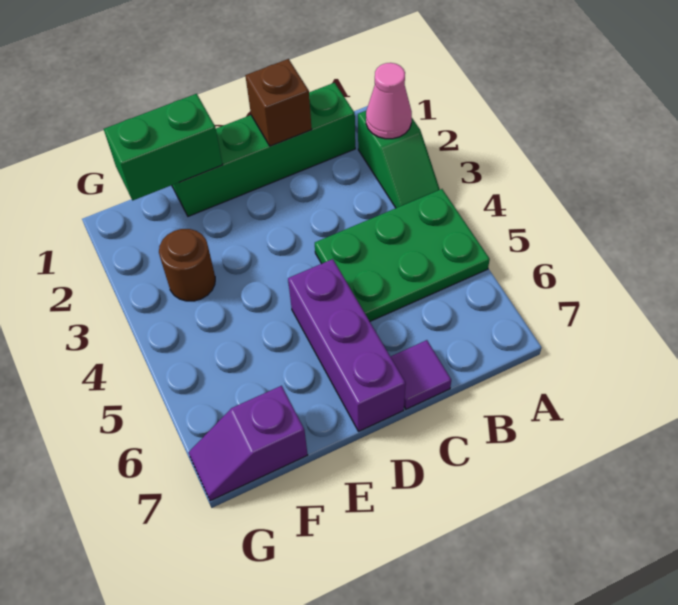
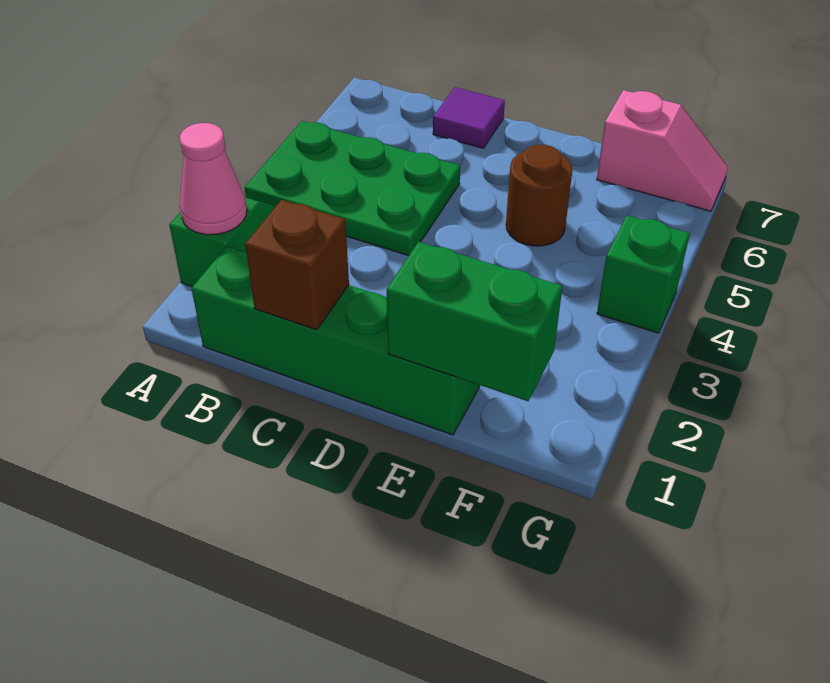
purple 1x3 brick [288,259,406,431] -> none
brown 1x1 round brick [159,229,215,301] -> brown 1x1 round brick moved to [506,145,572,246]
purple 1x2 slope [189,386,308,501] -> pink 1x2 slope [597,90,728,211]
none -> green 1x1 brick [597,215,690,333]

